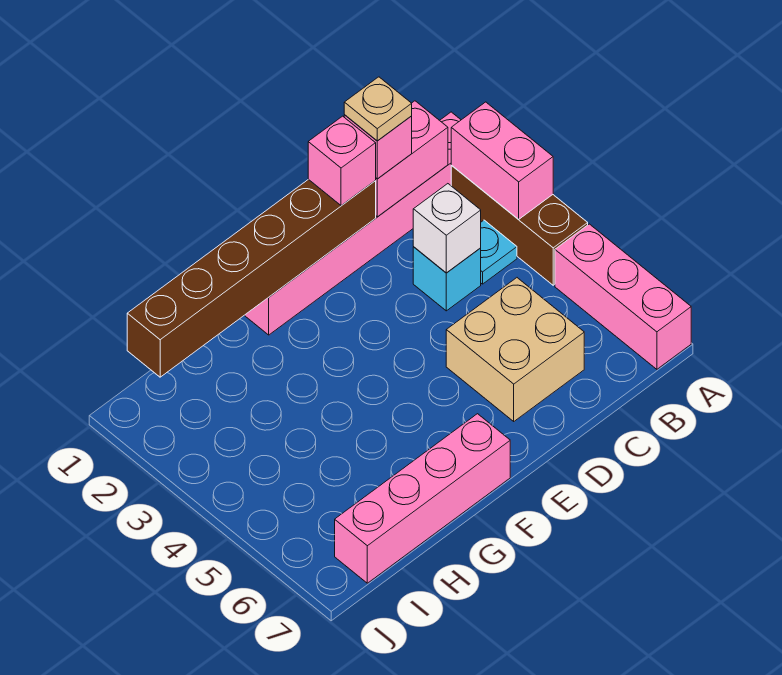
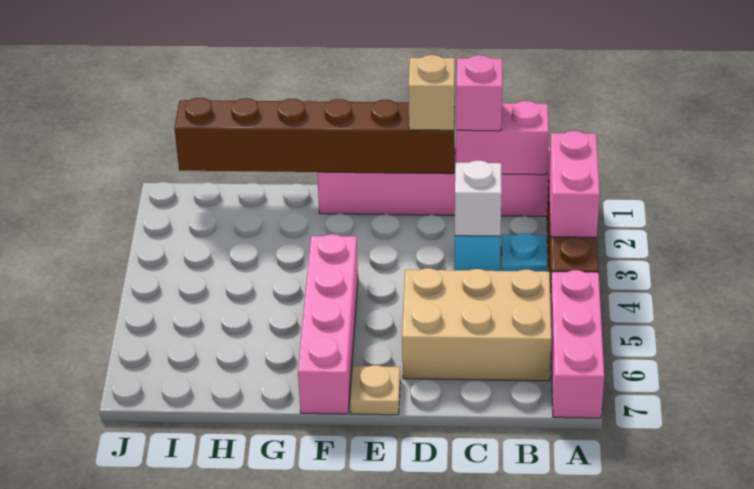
tan 1x1 plate [344,77,412,141] -> tan 1x1 plate moved to [350,365,400,415]
tan 2x2 brick [446,278,584,421] -> tan 2x3 brick [402,268,551,381]
pink 1x1 brick [308,116,376,206] -> tan 1x1 brick [408,55,455,130]
pink 1x4 brick [335,414,510,583] -> pink 1x4 brick turned to [298,234,358,414]

